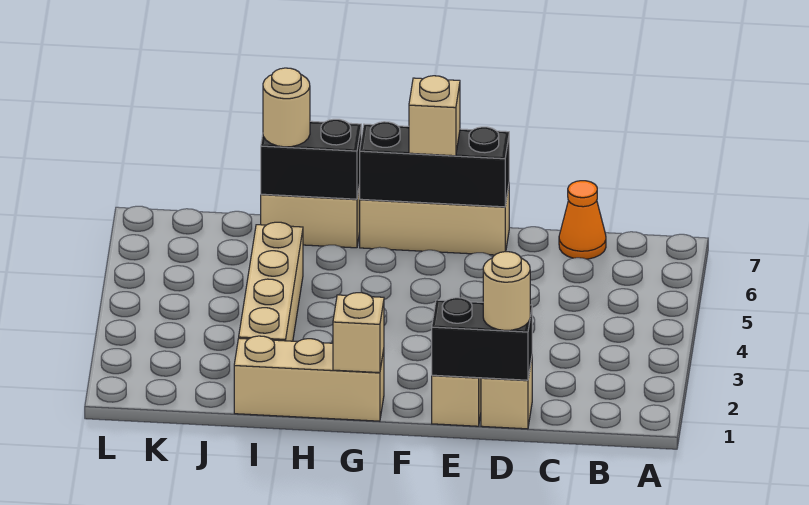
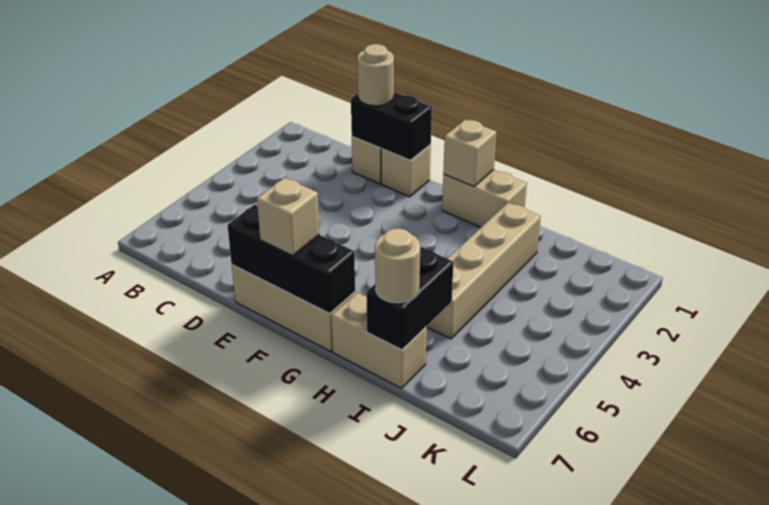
orange 1x1 cone [559,181,606,259] -> none
tan 1x3 brick [234,336,384,421] -> tan 1x2 brick [442,170,527,227]
black 1x2 brick [261,119,361,199] -> black 1x2 brick turned to [367,247,454,350]

